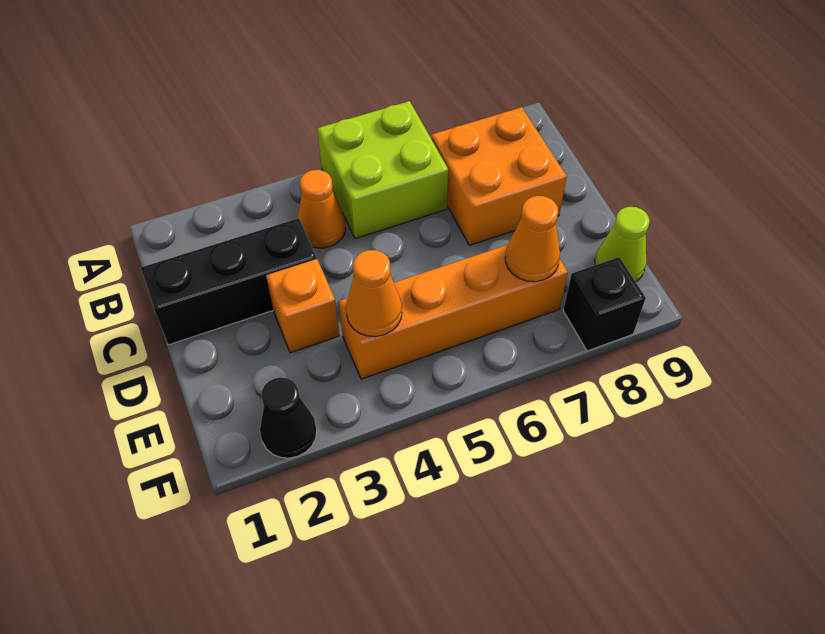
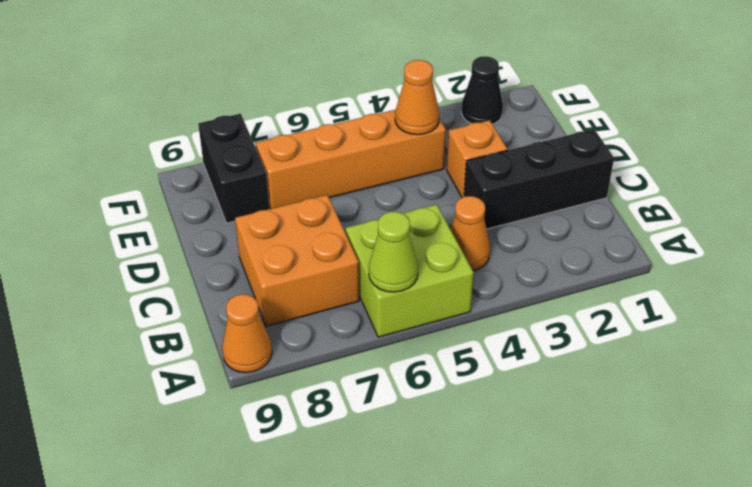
orange 1x1 cone [505,196,560,282] -> orange 1x1 cone moved to [222,294,272,373]
lime 1x1 cone [595,207,650,282] -> lime 1x1 cone moved to [369,212,418,292]
black 1x1 brick [563,257,646,351] -> black 1x2 brick [198,114,269,223]

